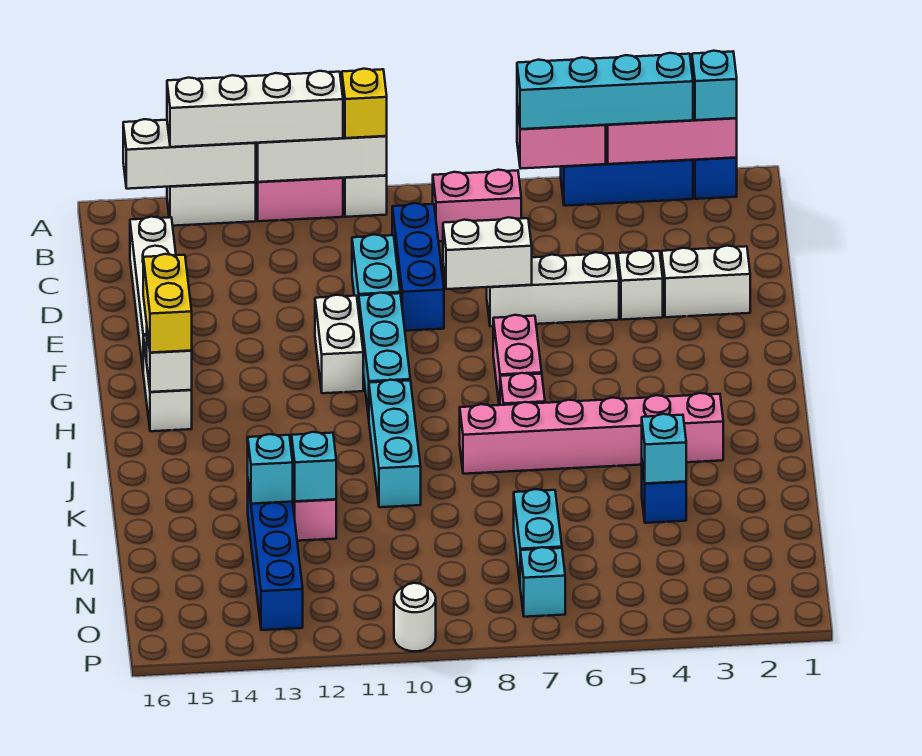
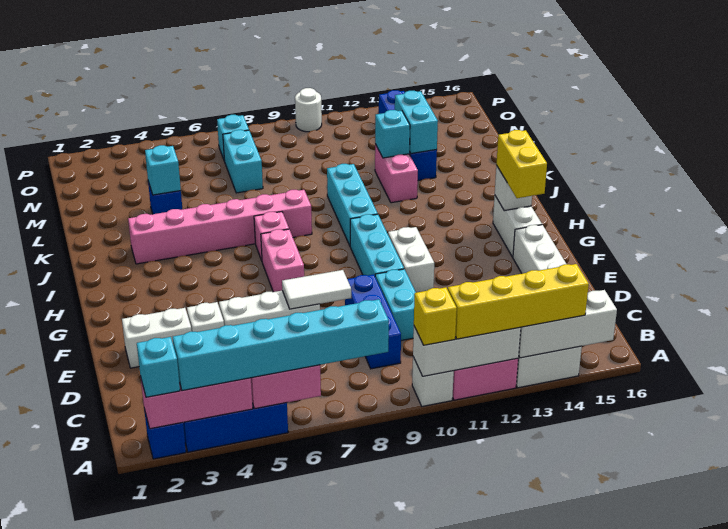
cyan 1x4 brick [517,53,693,129] -> cyan 1x6 brick [173,299,389,391]
white 1x4 brick [167,71,343,147] -> yellow 1x4 brick [448,264,589,339]
pink 1x2 brick [433,170,521,241] -> none
white 1x2 brick [443,217,532,289] -> white 1x2 tile [282,270,351,309]
cyan 1x1 brick [248,434,293,504] -> cyan 1x2 brick [395,91,438,154]

